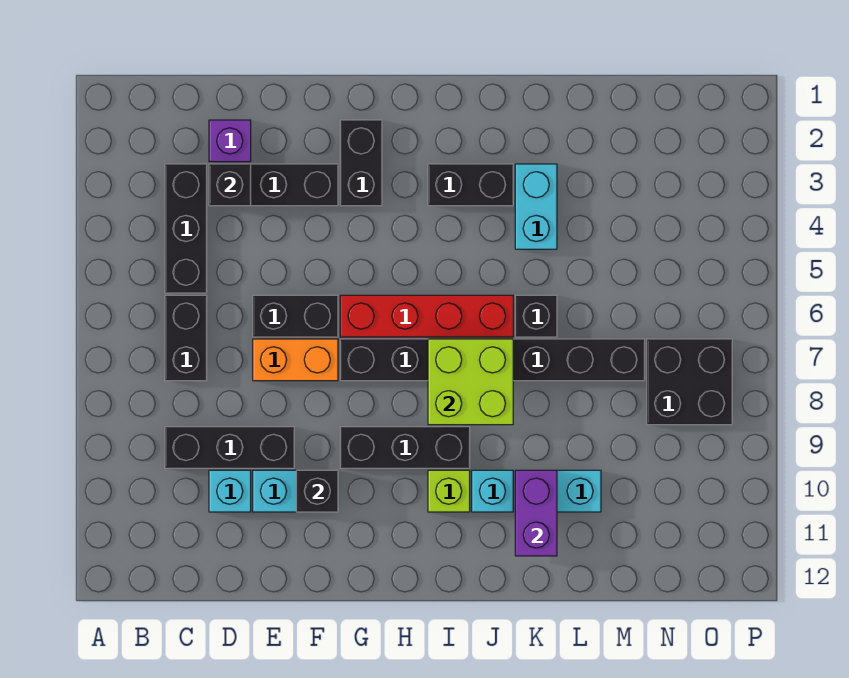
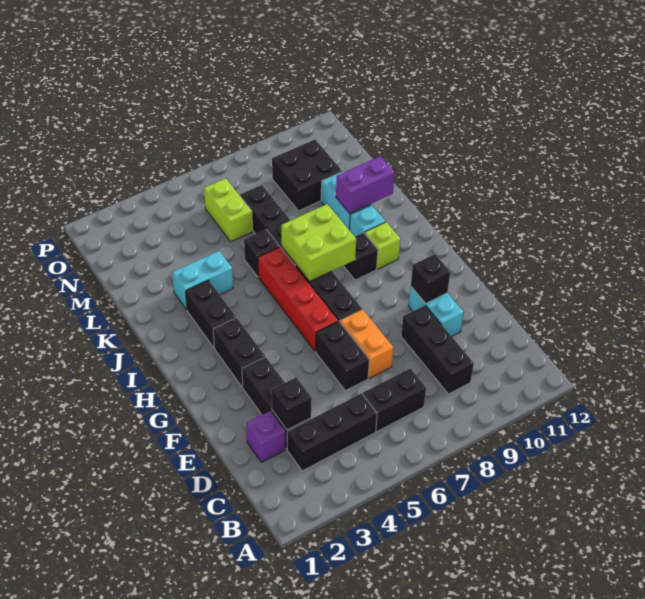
cyan 1x1 brick [209,470,251,512] -> none
black 1x2 brick [340,120,382,206] -> black 1x2 brick turned to [213,318,265,387]
black 1x3 brick [340,427,470,468] -> black 1x1 brick [344,233,378,280]
none -> lime 1x2 brick [204,178,252,242]
black 2x2 brick [647,339,732,425] -> black 2x2 brick moved to [272,139,342,211]

